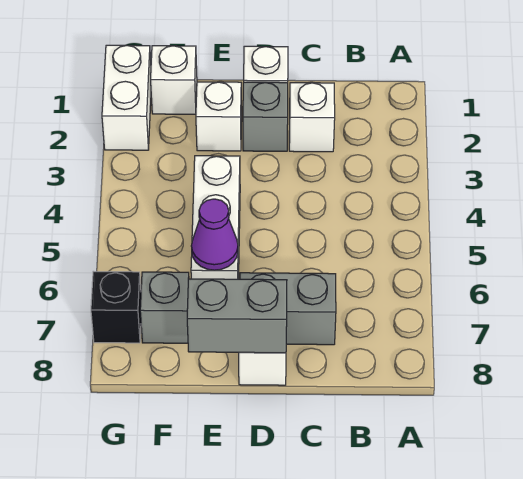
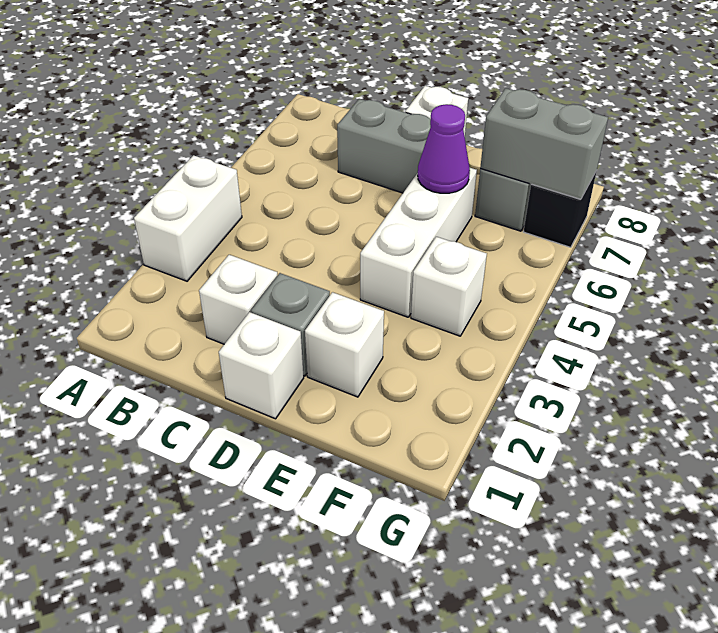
grey 1x2 brick [187,279,287,353] -> grey 1x2 brick moved to [480,88,608,199]
white 1x1 brick [151,46,197,114] -> white 1x1 brick moved to [411,237,487,336]
white 1x2 brick [102,45,151,150] -> white 1x2 brick moved to [134,155,242,281]

